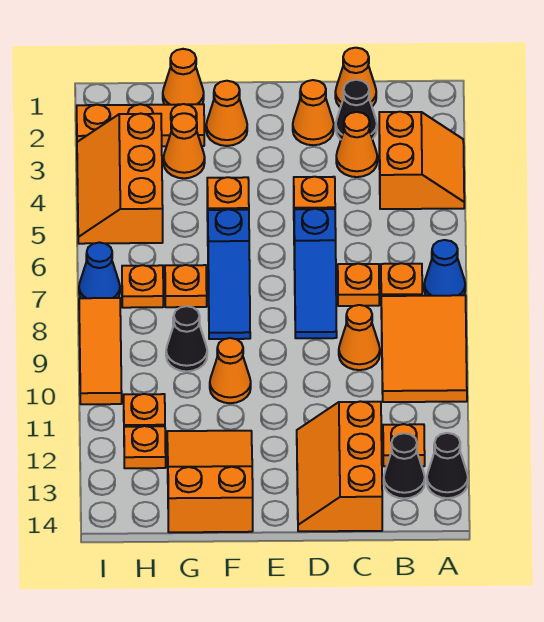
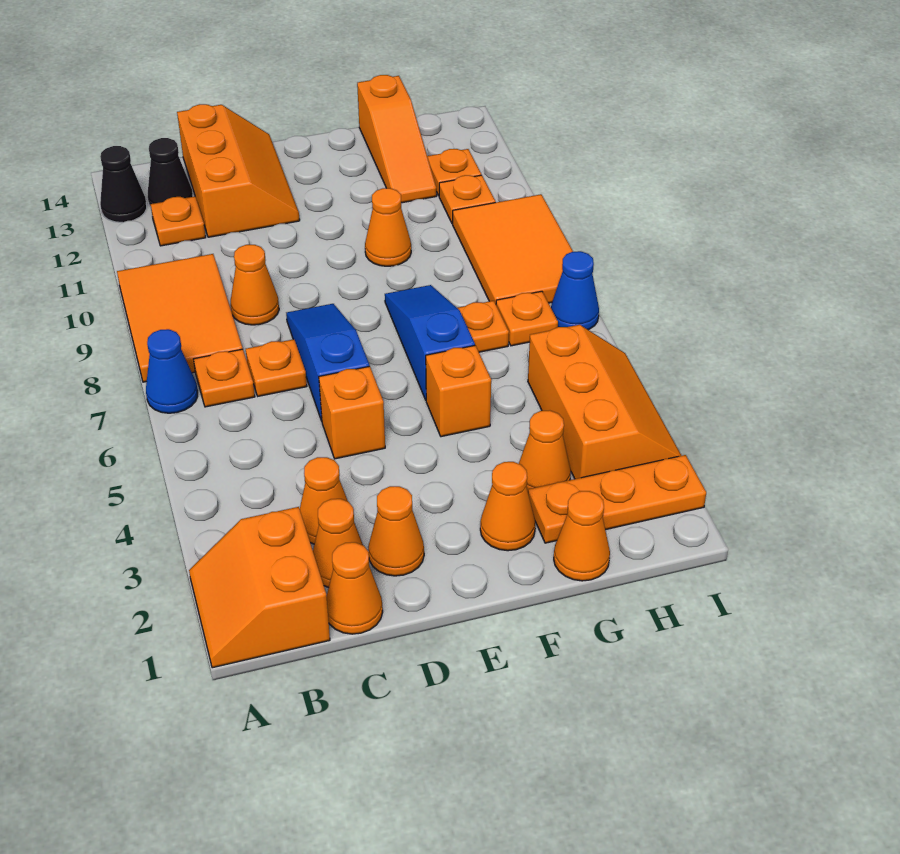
orange 2x2 slope [379,112,464,209] -> orange 2x2 slope moved to [189,507,330,668]
black 1x1 cone [336,80,377,139] -> orange 1x1 cone [313,499,363,588]
orange 2x3 slope [167,431,253,532] -> orange 1x3 slope [357,75,437,203]
black 1x1 cone [166,306,207,371] -> none
orange 1x3 tile [79,298,122,404] -> orange 2x3 tile [453,194,573,304]

